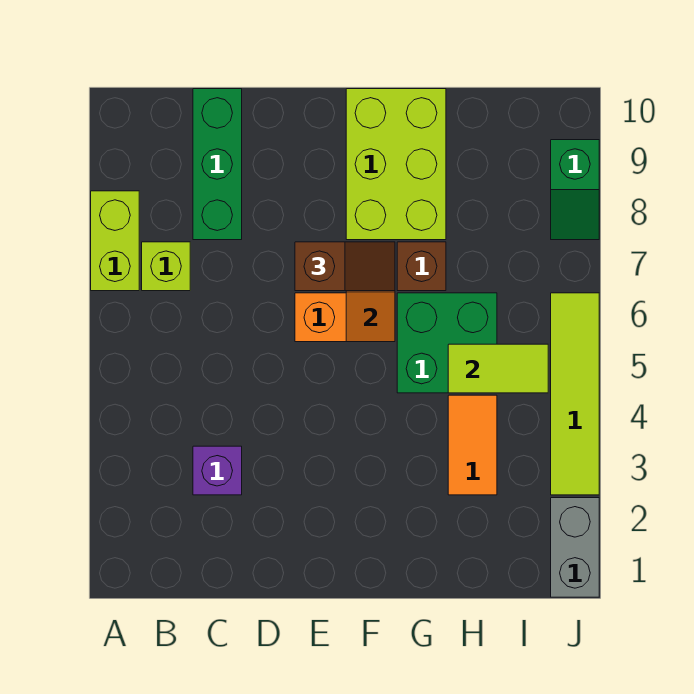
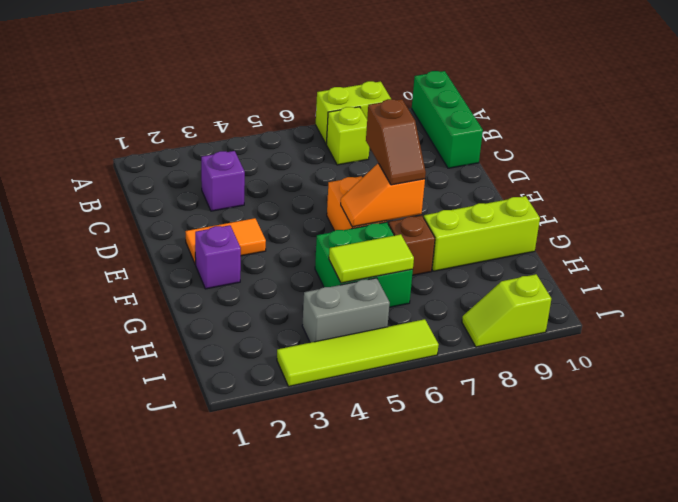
green 1x3 brick [193,89,242,240] -> green 1x3 brick turned to [412,71,483,168]
none -> purple 1x1 brick [195,225,241,289]
lime 2x3 brick [346,89,446,240] -> lime 1x3 brick [424,196,540,271]
orange 1x2 tile [448,395,497,495] -> orange 1x2 tile moved to [185,218,266,264]
lime 1x2 tile [448,344,548,393] -> lime 1x2 tile turned to [329,234,414,283]
grey 1x2 brick [551,498,599,597] -> grey 1x2 brick moved to [302,278,390,343]
green 1x2 slope [551,140,599,240] -> lime 1x2 slope [462,274,551,347]

